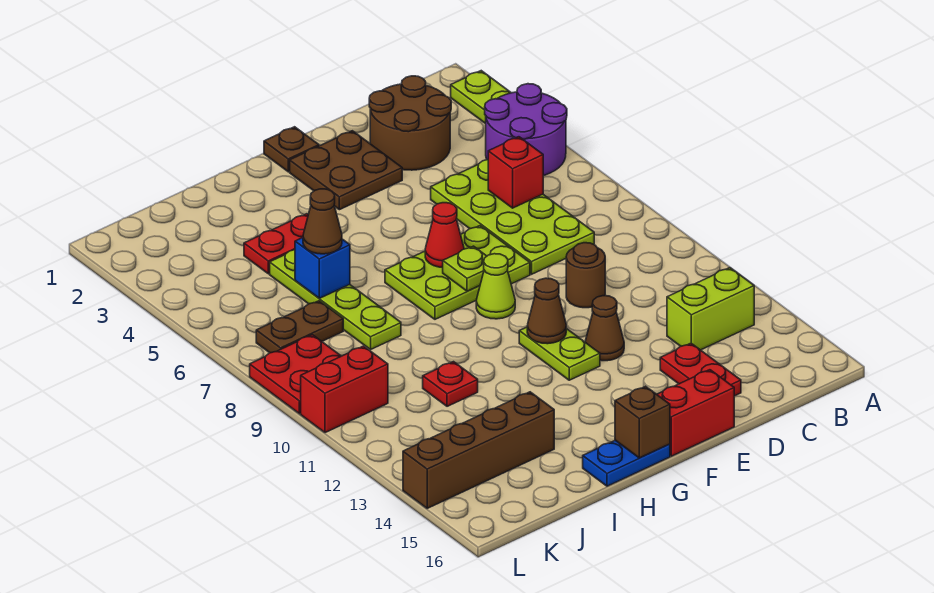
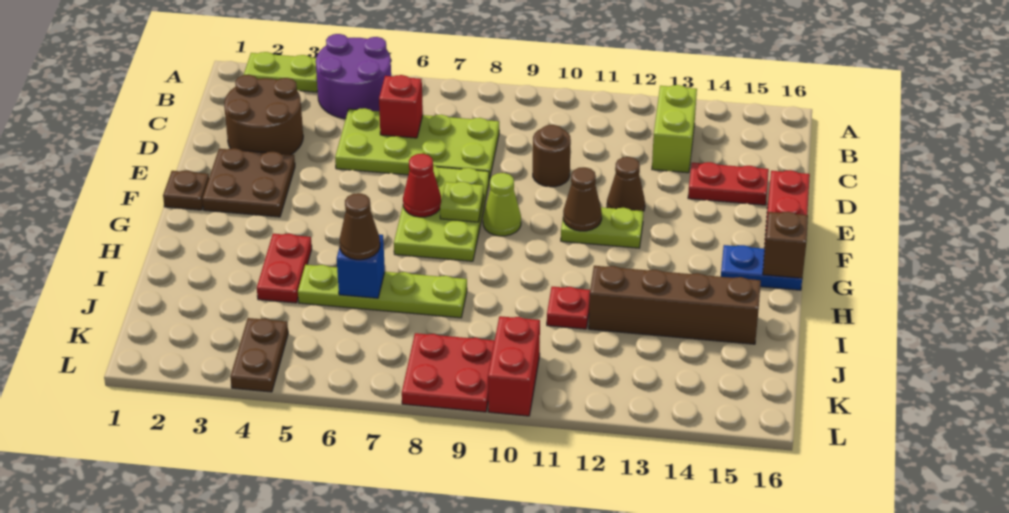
blue 1x2 plate [583,440,670,486] -> blue 1x2 plate turned to [721,245,802,290]
brown 1x4 brick [403,392,554,508] -> brown 1x4 brick turned to [589,266,761,344]
brown 1x2 plate [256,301,343,353] -> brown 1x2 plate moved to [230,318,288,392]

